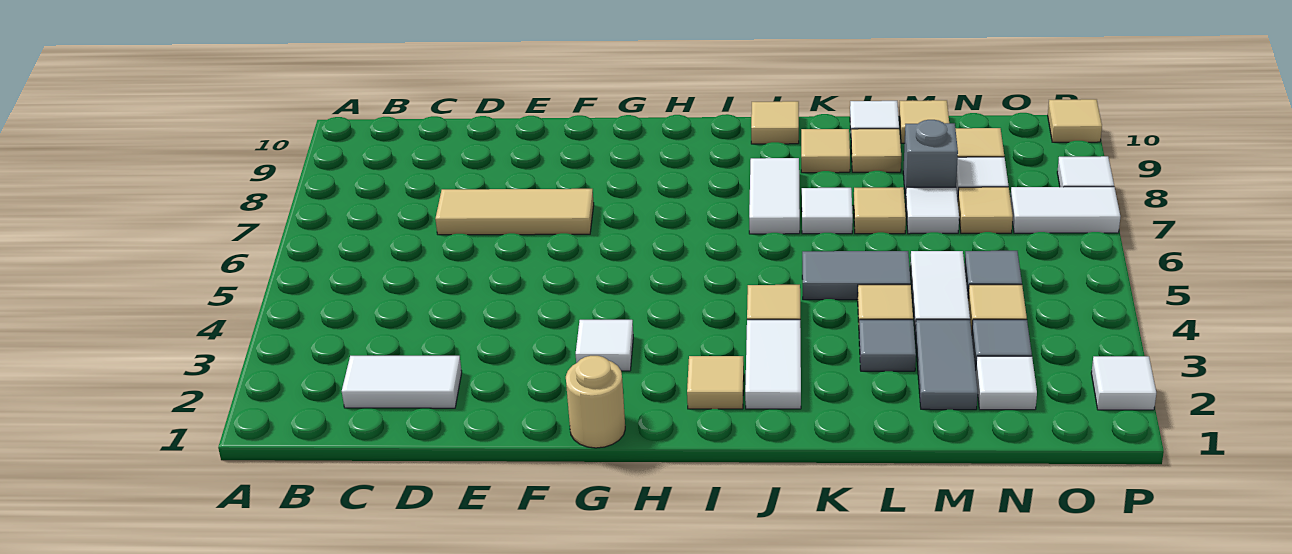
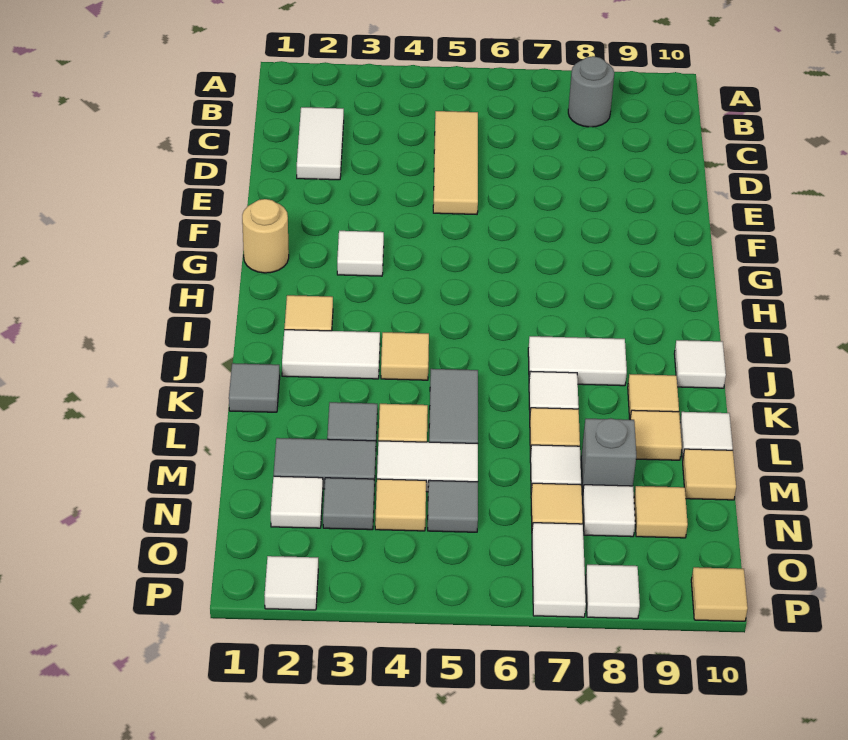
none -> grey 1x1 round brick [568,56,614,127]
tan 1x3 tile [435,189,594,235] -> tan 1x3 tile moved to [433,111,478,214]
tan 1x1 tile [751,101,799,144] -> white 1x1 tile [674,340,726,388]
none -> grey 1x1 tile [229,363,280,412]

